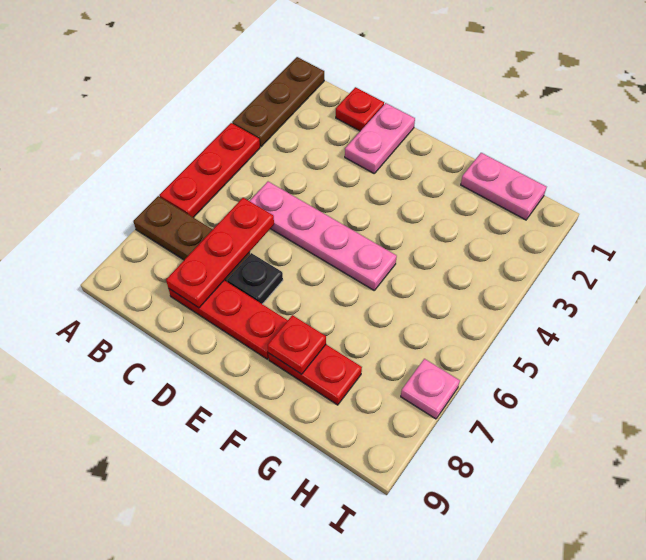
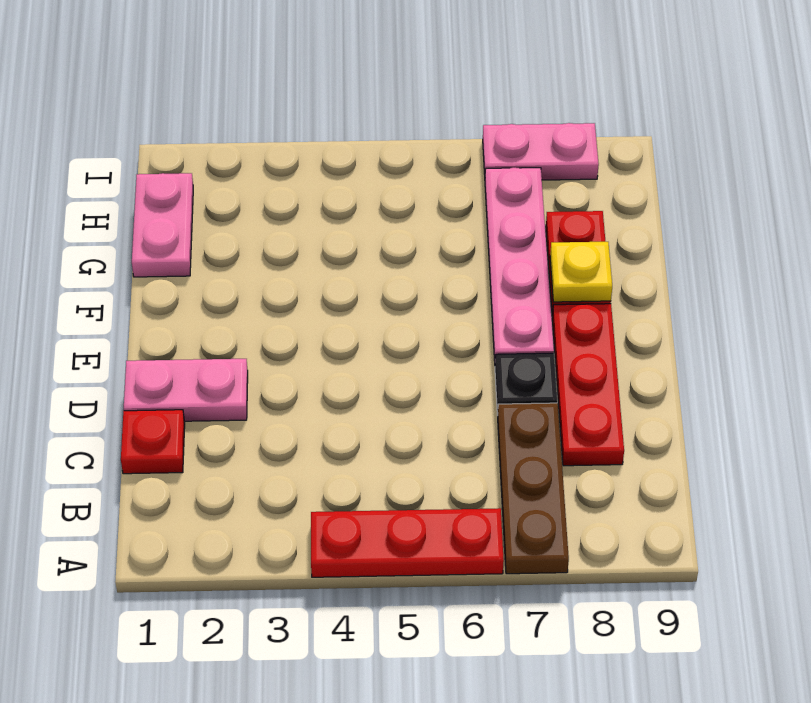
brown 1x3 plate [232,57,324,147] -> none
pink 1x4 plate [250,182,397,290] -> pink 1x4 plate moved to [485,168,554,361]
red 1x3 plate [166,198,274,308] -> none
red 1x1 plate [267,315,326,374] -> yellow 1x1 plate [550,242,612,302]
pink 1x1 plate [401,359,460,419] -> pink 1x2 plate [483,123,599,180]

